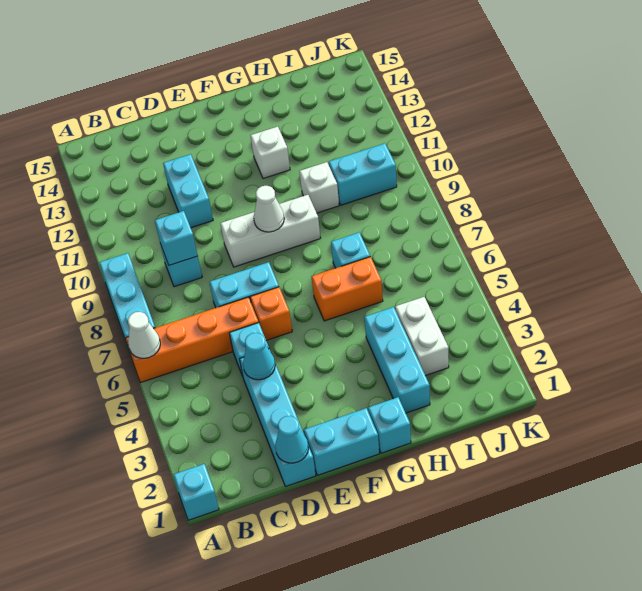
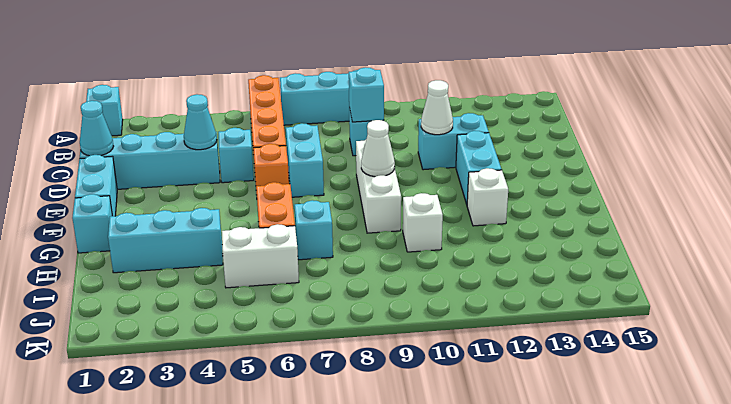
white 1x1 cone [128,312,160,358] -> white 1x1 cone moved to [421,80,453,135]
white 1x2 brick [395,297,449,376] -> white 1x2 brick moved to [222,224,299,288]
cyan 1x2 brick [329,143,397,205] -> cyan 1x2 brick moved to [456,131,502,204]

